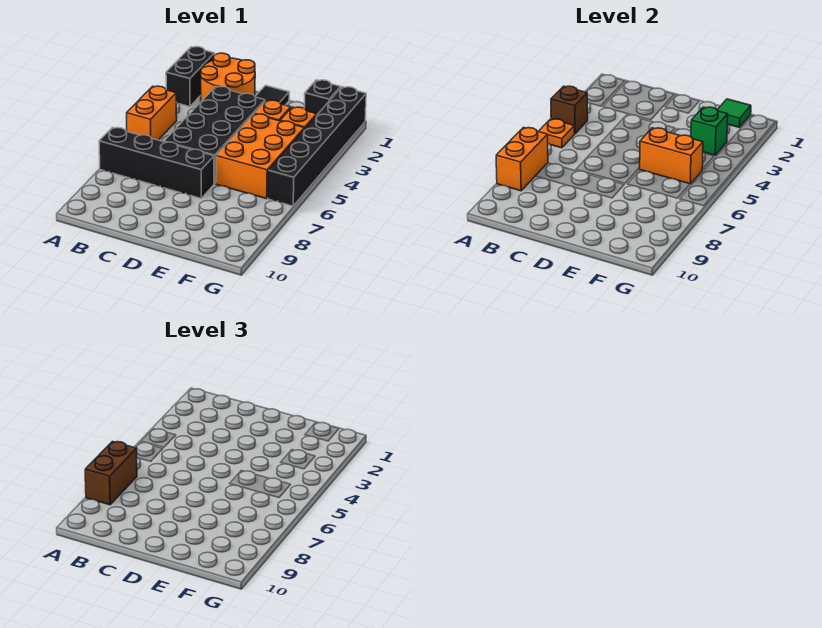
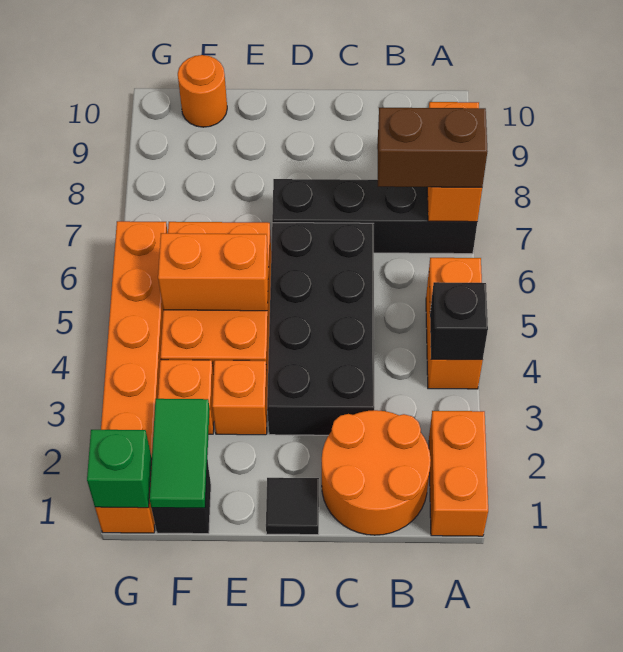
black 1x2 brick [166,47,215,107] -> orange 1x2 brick [429,411,488,536]
brown 1x1 brick [551,86,588,134] -> black 1x1 brick [430,282,488,360]
brown 1x2 brick [85,442,137,505] -> brown 1x2 brick turned to [377,108,487,187]
green 1x1 tile [717,99,751,127] -> green 1x2 tile [149,399,210,508]
green 1x1 brick [691,107,728,155] -> green 1x1 brick moved to [87,430,152,508]
none -> orange 1x1 round brick [178,55,227,127]
black 1x6 brick [268,87,366,206] -> orange 1x6 brick [95,221,168,533]

